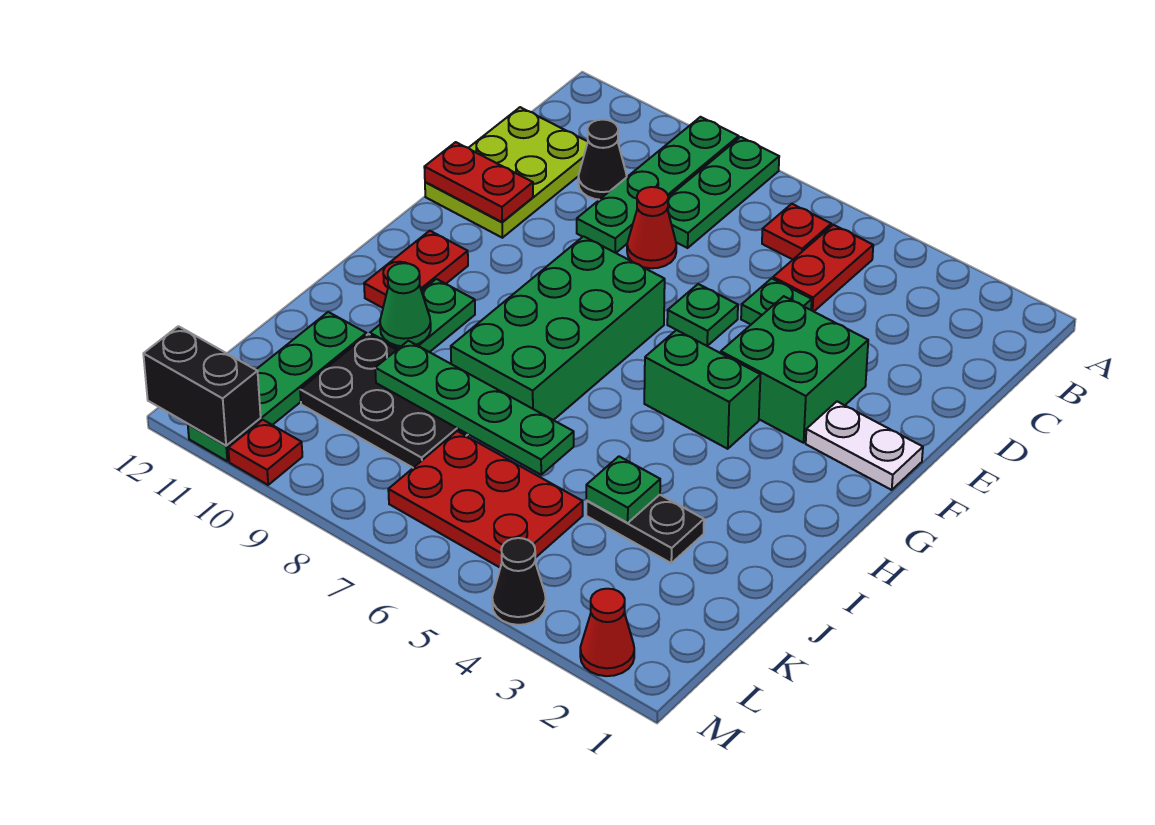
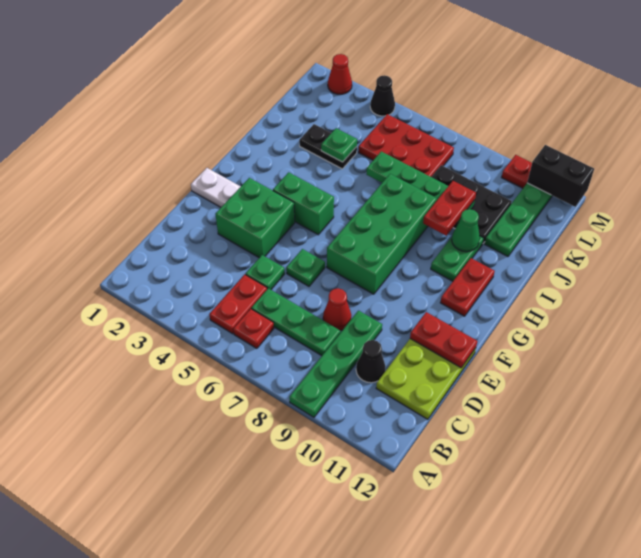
green 1x3 plate [667,137,779,248] -> green 1x3 plate turned to [251,288,340,356]
none -> red 1x2 plate [423,181,476,236]

